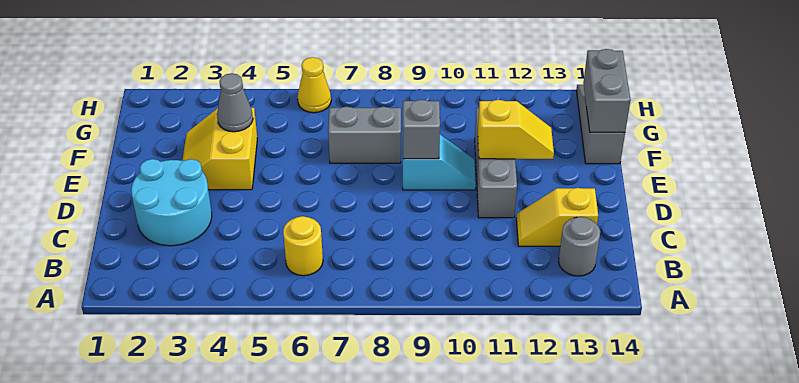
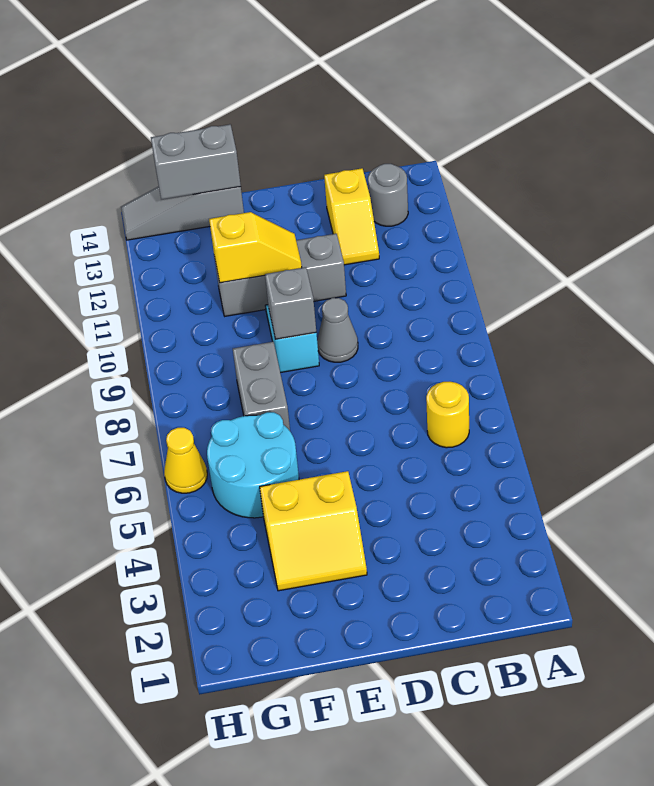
cyan 2x2 round brick [131,159,212,246] -> cyan 2x2 round brick moved to [207,412,299,518]
yellow 1x2 slope [478,100,554,159] -> yellow 1x2 slope turned to [209,212,302,283]
grey 1x1 cone [217,73,253,132] -> grey 1x1 cone moved to [317,298,358,362]

